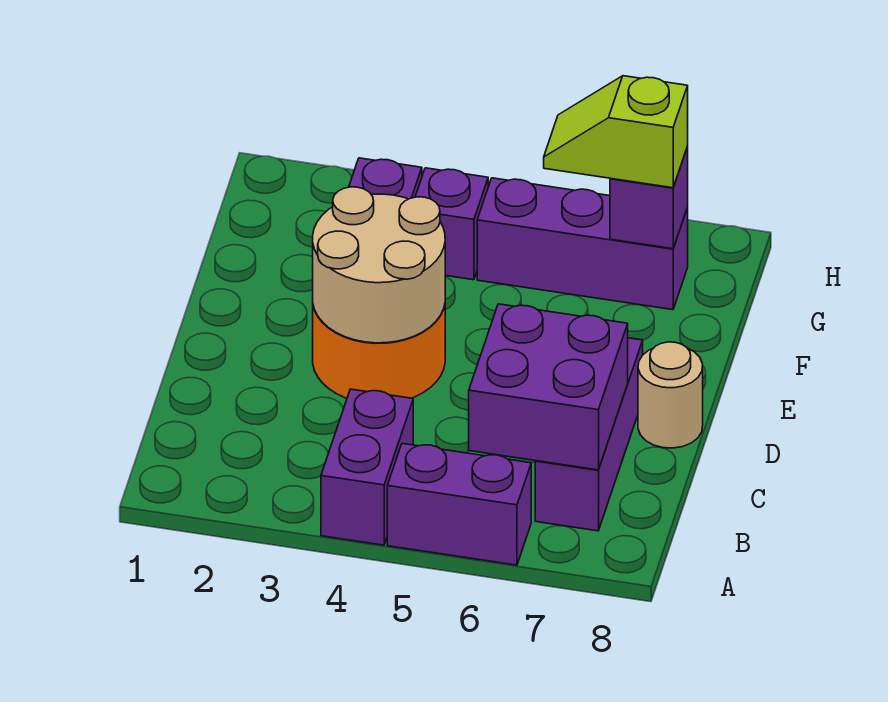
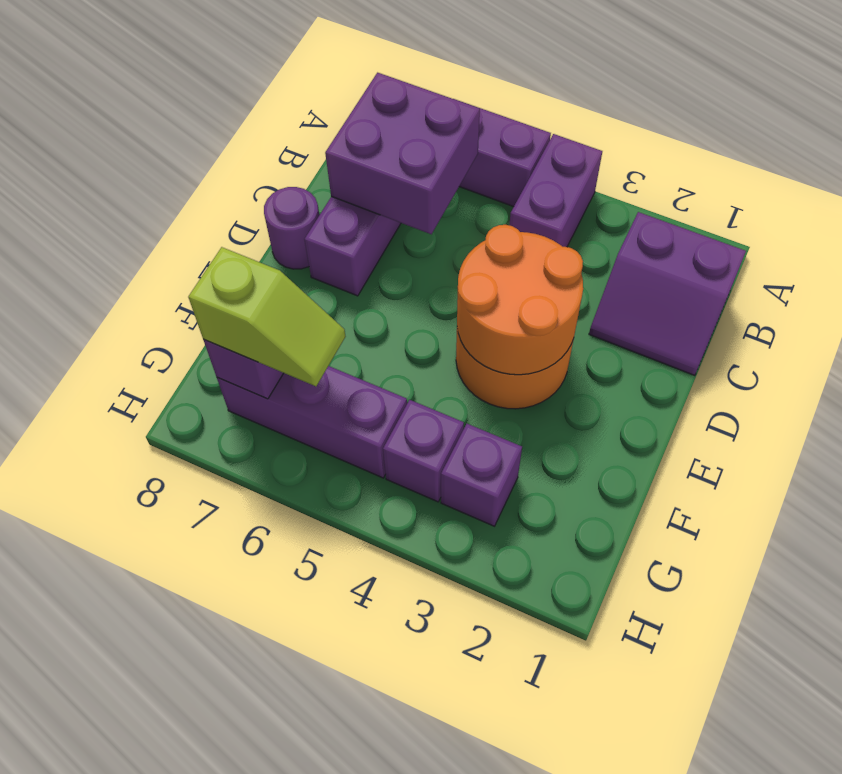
none -> purple 2x2 slope [589,212,746,375]
tan 2x2 round brick [313,187,445,343] -> orange 2x2 round brick [457,225,583,375]
tan 1x1 round brick [638,342,703,448] -> purple 1x1 round brick [264,187,319,269]

